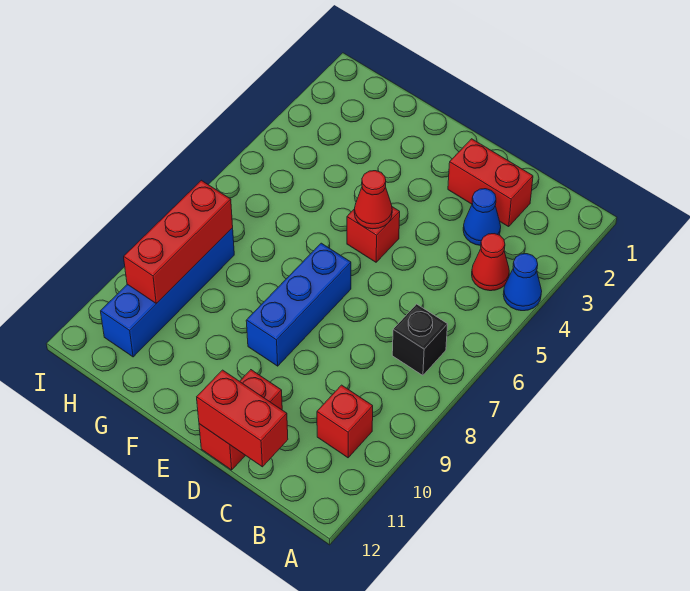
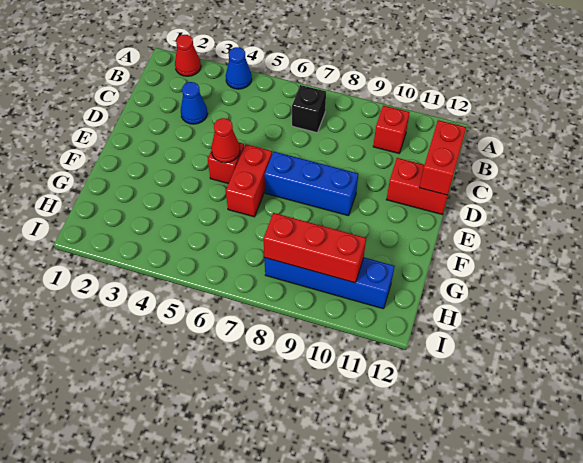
red 1x1 cone [472,234,509,291] -> red 1x1 cone moved to [175,35,201,76]
red 1x2 brick [448,139,533,227] -> red 1x2 brick moved to [226,144,272,217]

